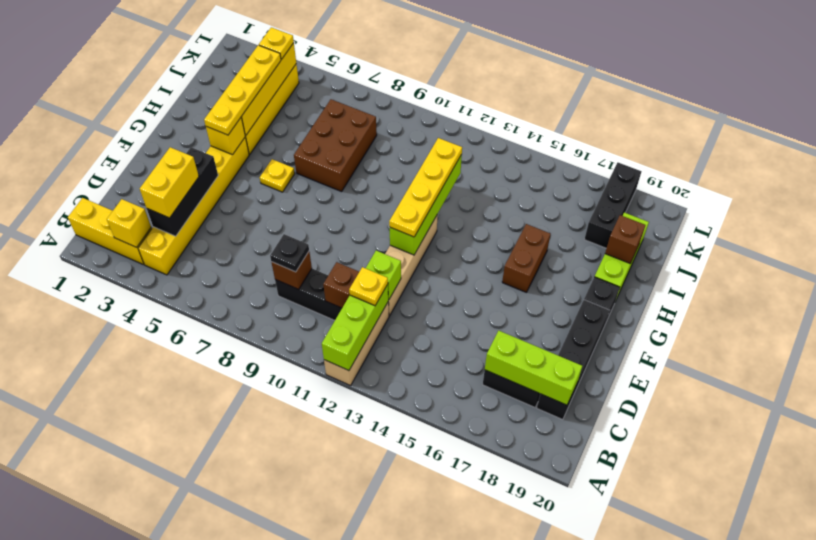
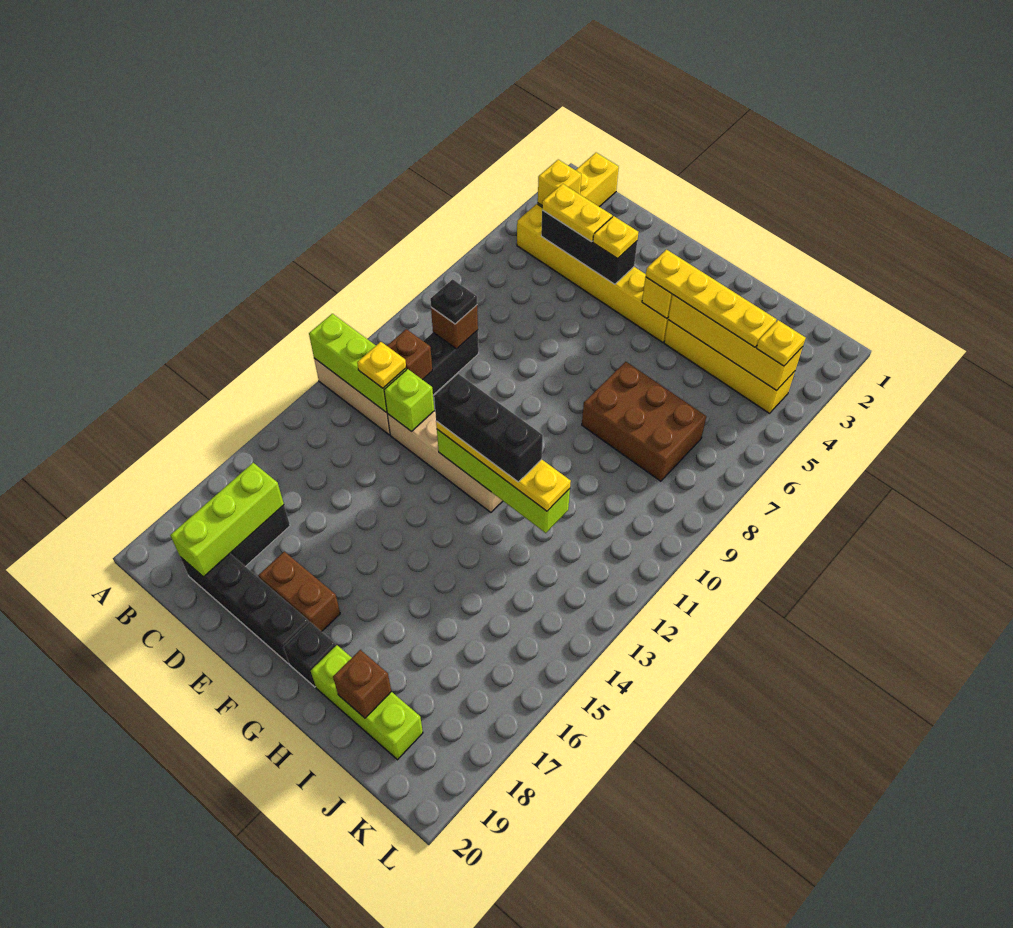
yellow 1x2 brick [140,147,199,218] -> yellow 1x2 plate [542,184,612,242]
yellow 1x1 plate [260,159,295,192] -> yellow 1x1 plate moved to [593,216,638,259]
brown 1x2 brick [502,224,550,292] -> brown 1x2 brick moved to [259,552,340,632]
black 1x3 brick [584,163,642,248] -> black 1x3 brick moved to [434,374,543,482]

